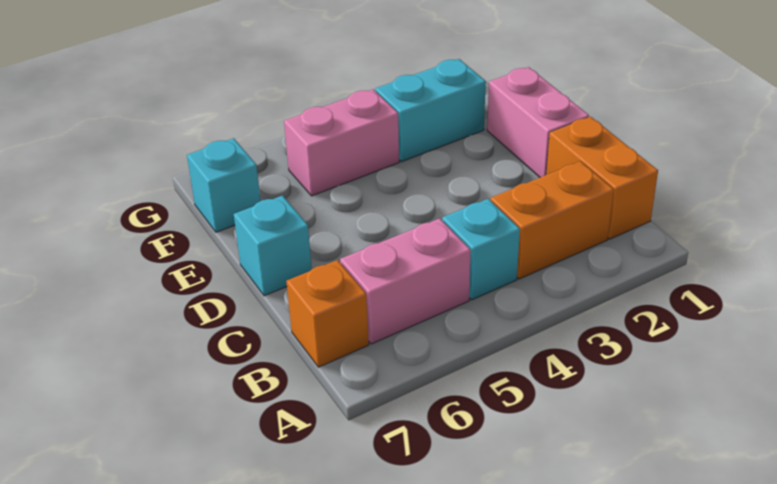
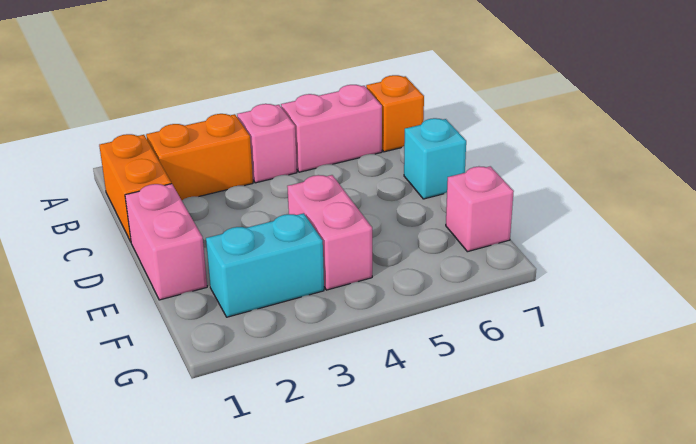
cyan 1x1 brick [442,199,520,300] -> pink 1x1 brick [237,104,297,183]
pink 1x2 brick [284,89,399,196] -> pink 1x2 brick turned to [287,175,372,290]
cyan 1x1 brick [187,138,261,232] -> pink 1x1 brick [446,166,514,252]

